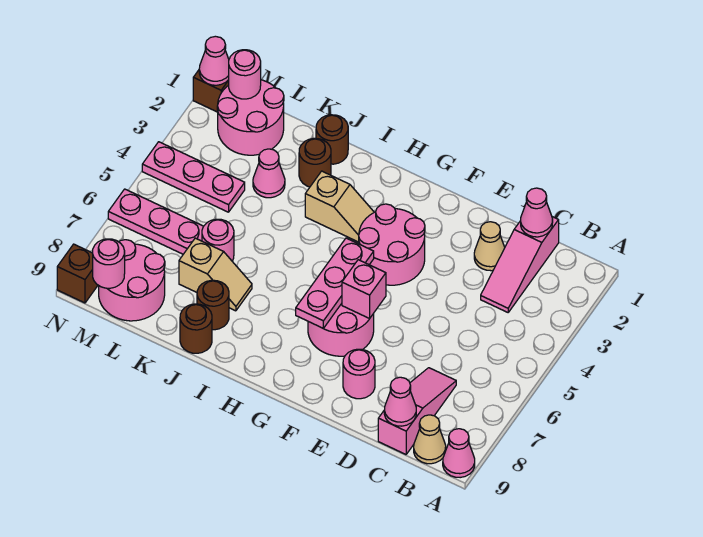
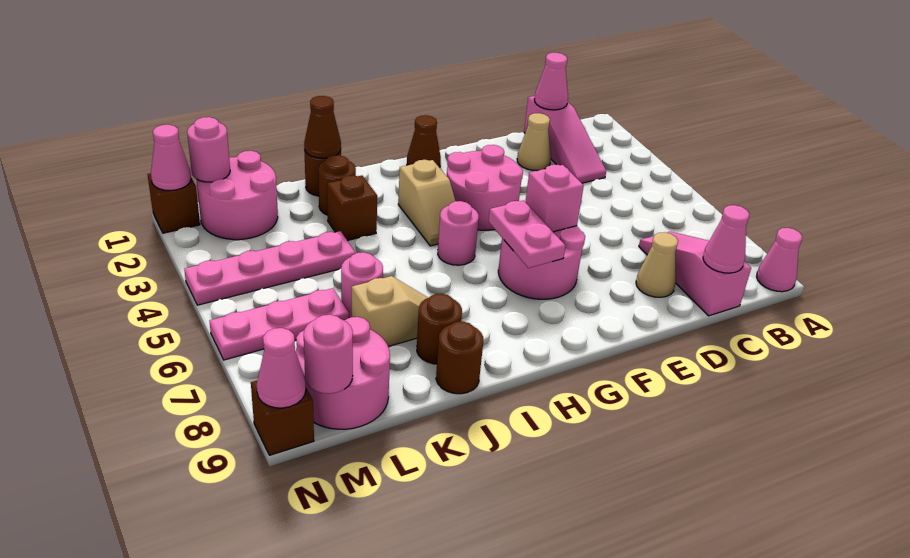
tan 1x1 cone [414,415,446,464] -> tan 1x1 cone moved to [636,232,678,297]
pink 1x1 round brick [343,349,375,399] -> pink 1x1 round brick moved to [438,201,479,265]
none -> brown 1x1 cone [407,115,441,168]
pink 1x3 plate [296,238,374,328] -> pink 1x2 plate [488,201,565,268]
tan 1x2 slope [305,171,374,242] -> tan 1x2 slope turned to [398,160,456,246]
none -> brown 1x1 cone [304,96,341,158]
none -> brown 1x1 brick [327,175,377,241]
pink 1x1 cone [253,149,285,198] -> pink 1x1 cone moved to [257,328,306,408]
pink 1x3 plate [142,142,245,212] -> pink 1x4 plate [184,231,355,305]

